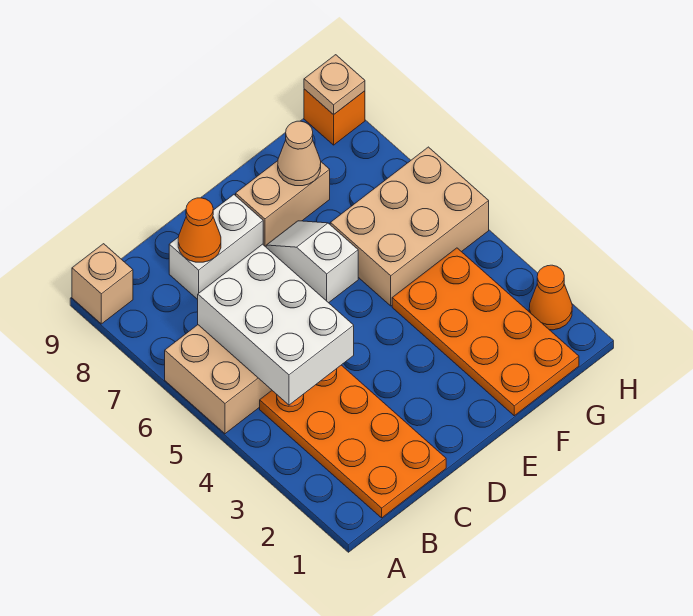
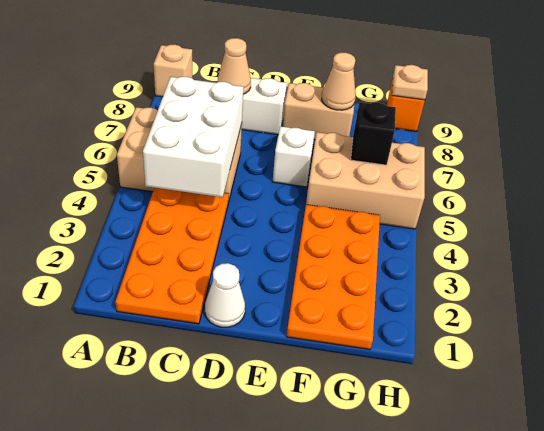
orange 1x1 cone [178,198,221,262] -> tan 1x1 cone [218,38,251,94]
none -> white 1x1 cone [205,263,245,327]
none -> black 1x1 brick [351,102,396,165]
orange 1x1 cone [529,265,572,330] -> none

